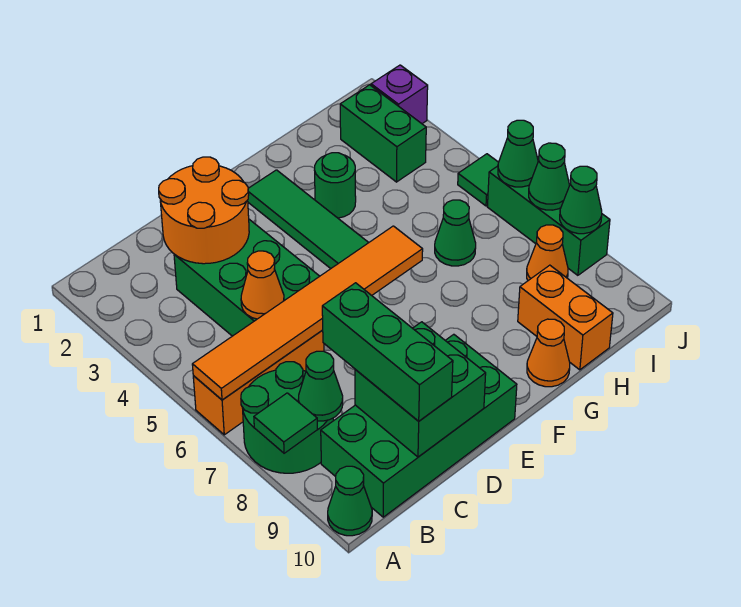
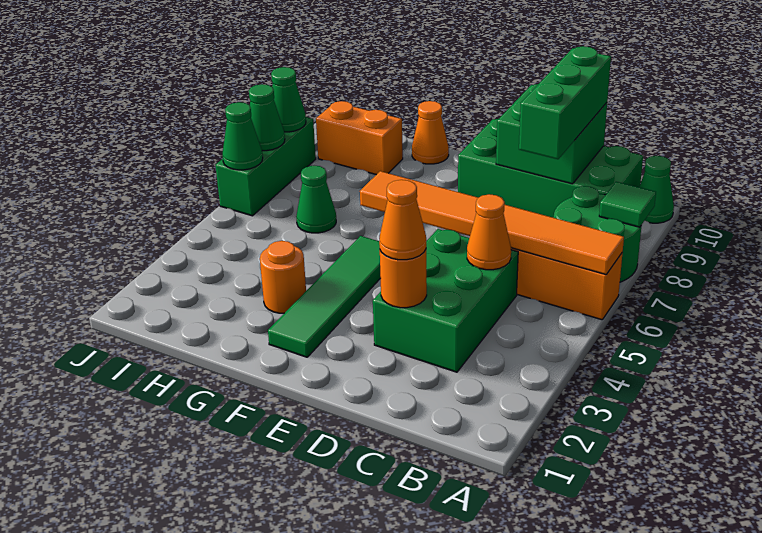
green 1x1 cone [298,351,343,421] -> none
orange 2x2 round brick [159,157,249,264] -> orange 1x1 round brick [380,250,427,308]
green 1x1 round brick [315,153,356,218] -> orange 1x1 round brick [260,241,306,313]
orange 1x2 brick [518,265,613,370] -> orange 1x2 brick turned to [316,101,403,175]
green 1x2 brick [340,85,426,182] -> none
orange 1x1 cone [527,225,568,280] -> orange 1x1 cone moved to [379,180,426,260]
purple 1x1 brick [371,65,428,124] -> none
green 1x1 tile [458,154,499,206] -> none

